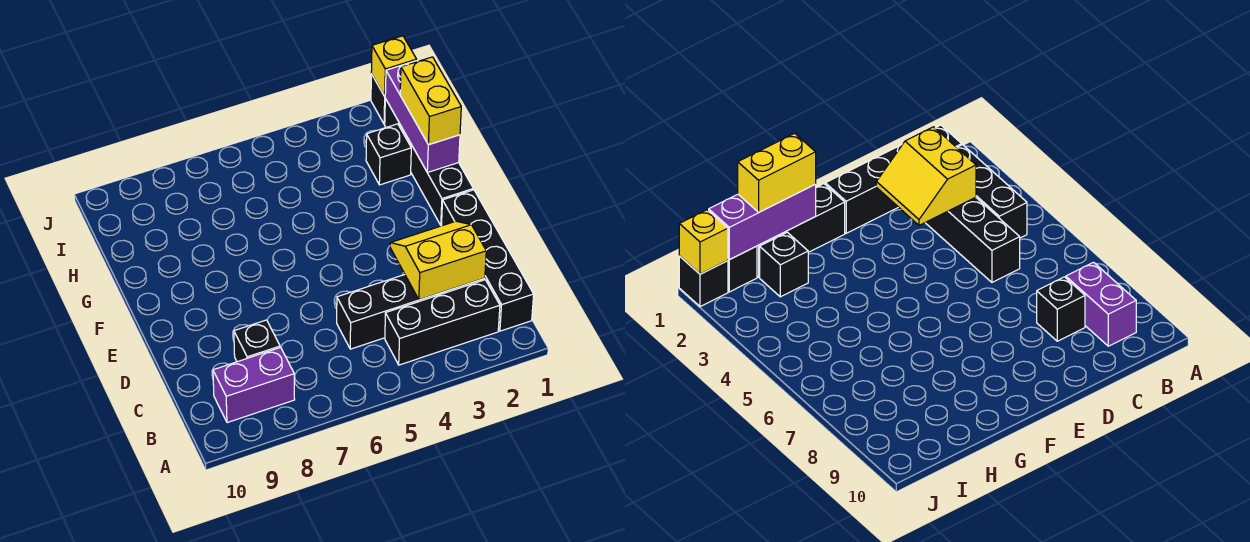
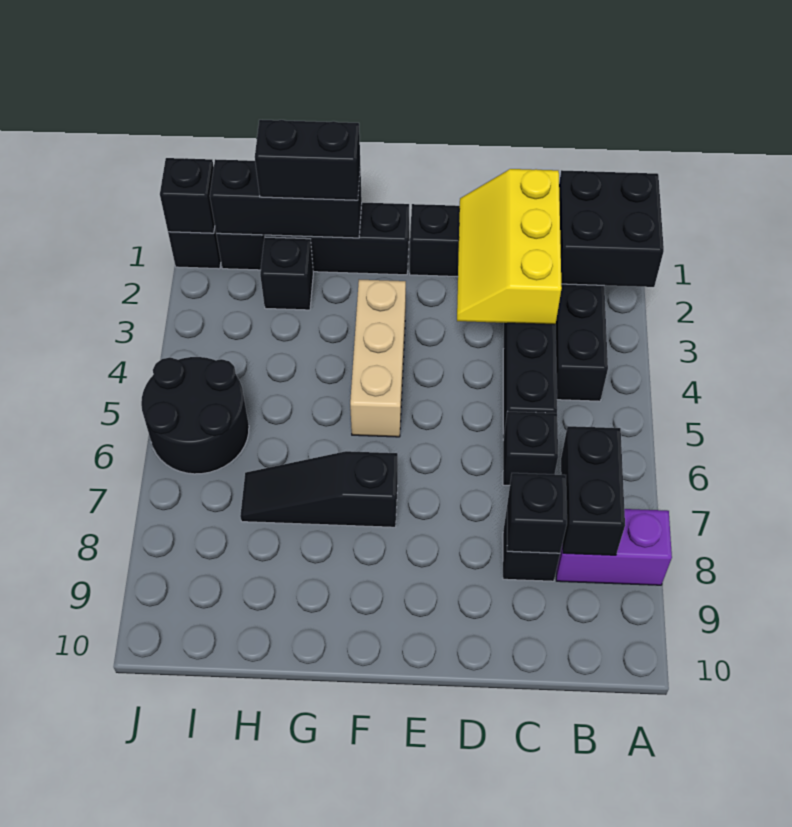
none -> black 2x2 brick [559,170,664,287]
none -> black 1x2 brick [561,426,625,555]
purple 1x2 brick [213,347,295,423] -> purple 1x2 brick turned to [556,509,672,585]
yellow 2x2 slope [390,221,486,300] -> yellow 2x3 slope [457,169,562,325]
none -> black 1x1 brick [503,412,558,485]
none -> black 1x1 brick [507,473,567,553]
none -> tan 1x3 brick [350,280,406,437]
none -> black 1x3 slope [240,451,398,527]
purple 1x3 brick [385,61,460,172] -> black 1x3 brick [210,159,362,238]
yellow 1x2 brick [400,57,461,145] -> black 1x2 brick [255,120,360,200]
none -> black 2x2 round brick [141,357,249,474]
yellow 1x1 brick [371,36,417,96] -> black 1x1 brick [160,158,215,233]

